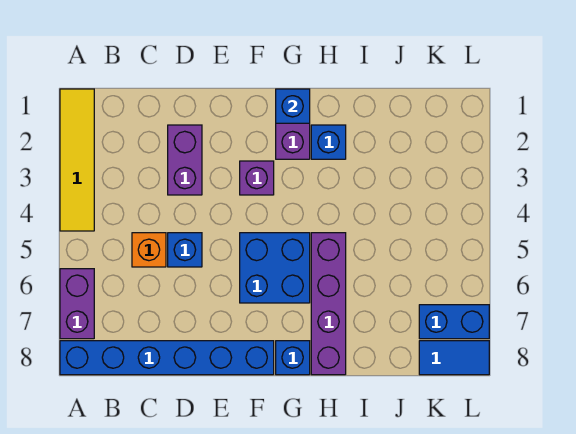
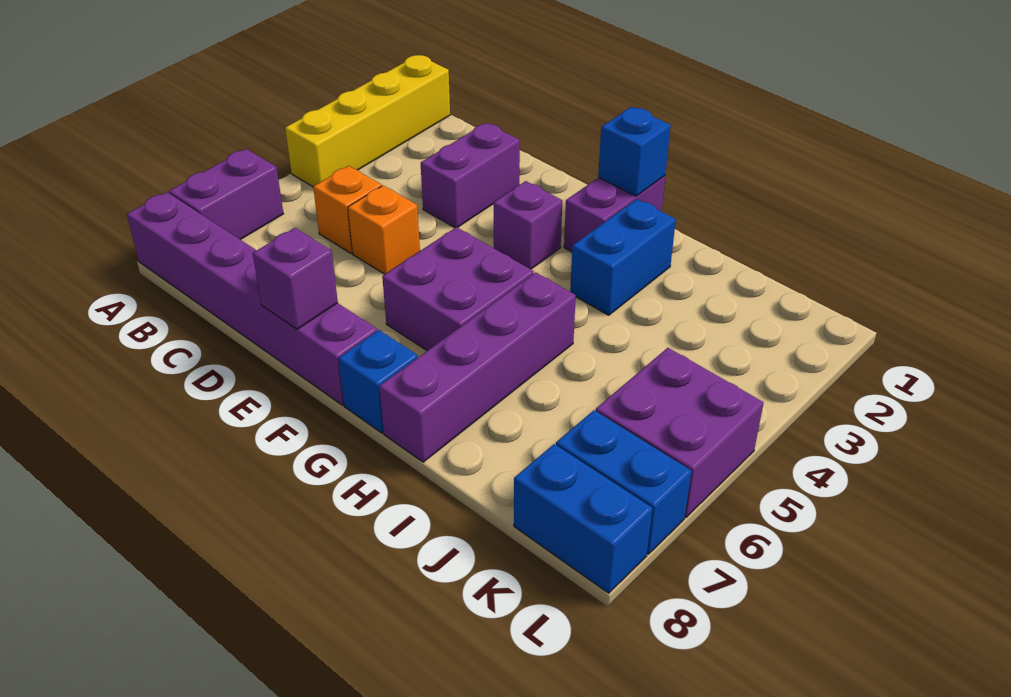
yellow 1x4 tile [60,89,94,231] -> yellow 1x4 brick [285,55,450,187]
blue 1x6 brick [60,341,274,375] -> purple 1x6 brick [127,192,377,405]
blue 1x1 brick [168,233,202,267] -> orange 1x1 brick [348,186,420,274]
none -> purple 1x1 brick [253,228,338,329]
blue 2x2 brick [240,233,310,303] -> purple 2x2 brick [382,227,534,351]
blue 1x1 brick [311,125,346,159] -> blue 1x2 brick [570,199,676,315]
none -> purple 2x2 brick [596,348,764,517]
blue 1x2 tile [419,341,489,375] -> blue 1x2 brick [514,444,652,593]

